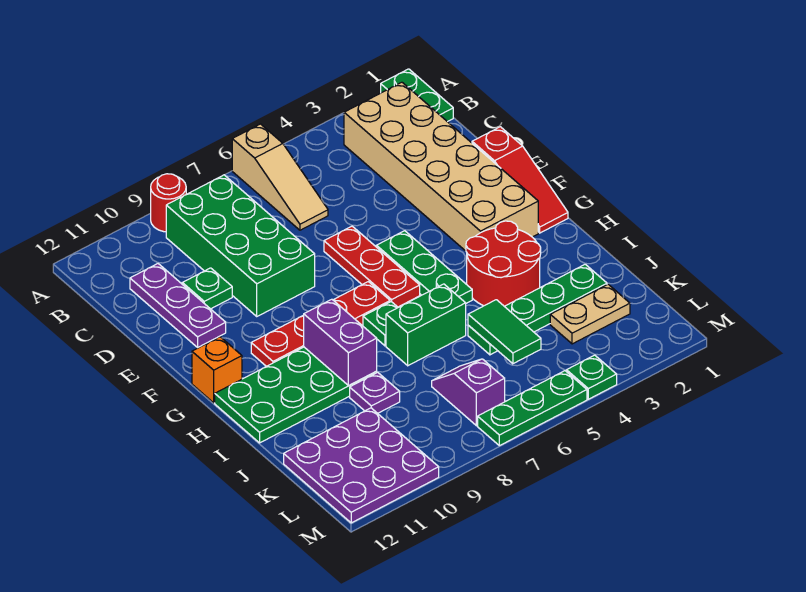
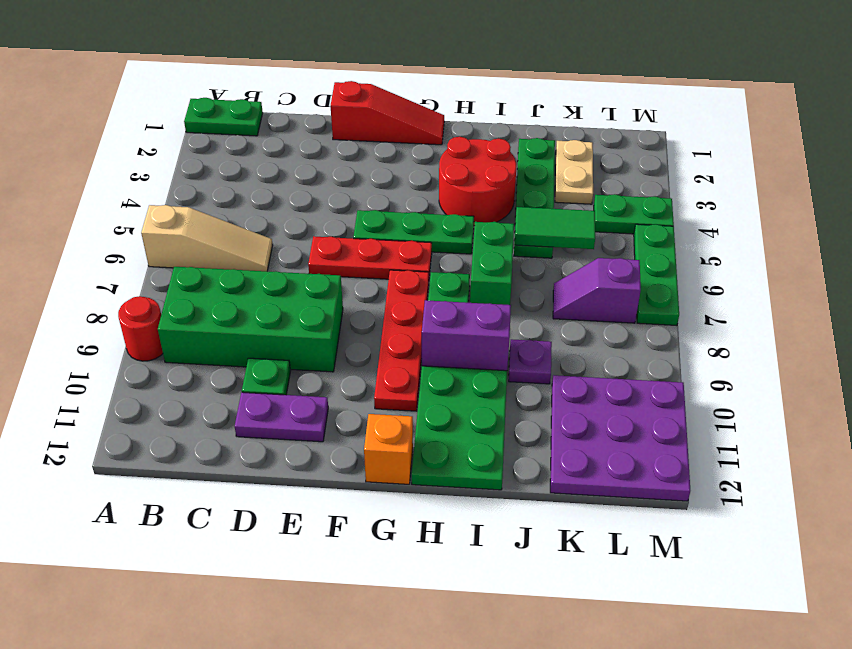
tan 2x6 brick [344,82,538,251] -> none
purple 1x3 plate [130,264,226,347] -> purple 1x2 plate [235,392,328,442]
green 1x1 plate [567,355,617,399] -> green 1x2 plate [594,194,674,234]

